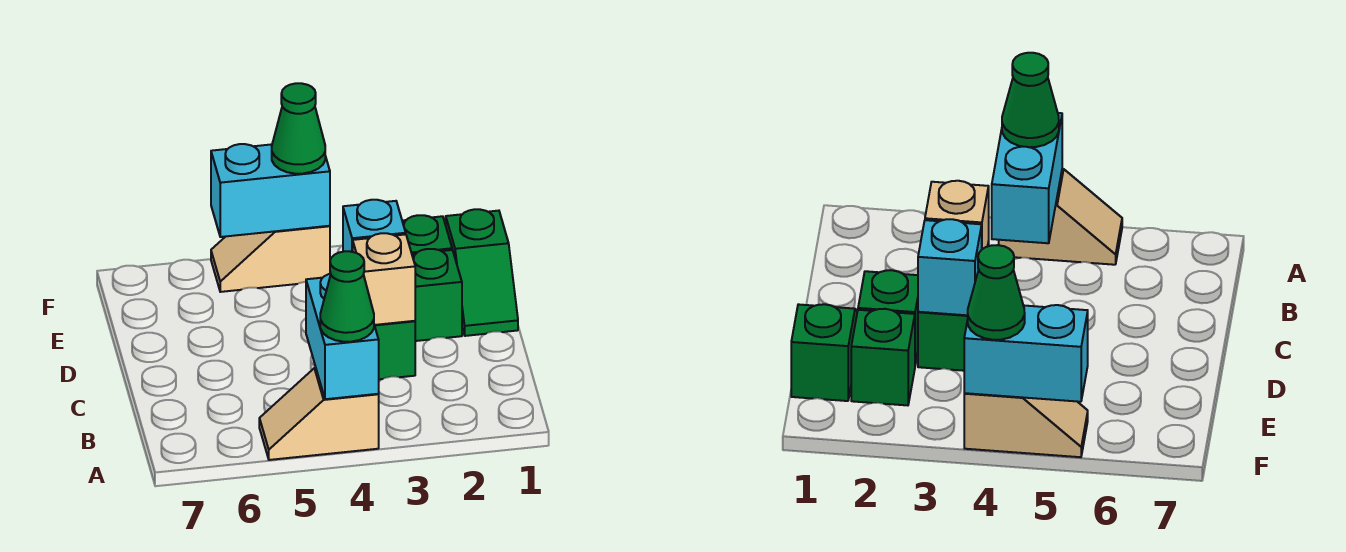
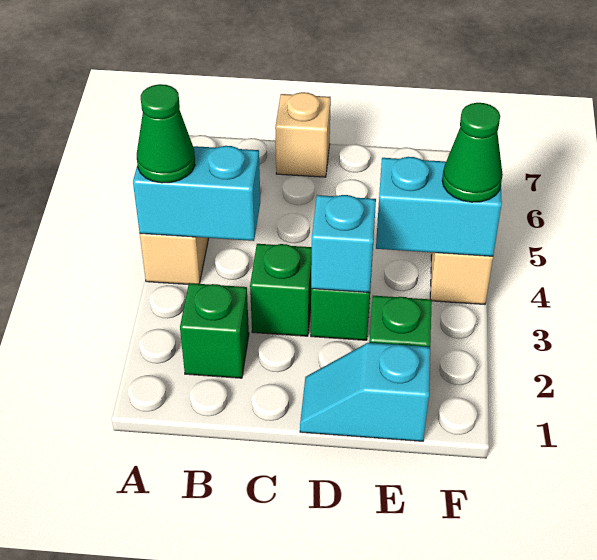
tan 1x1 brick [353,233,415,325] -> tan 1x1 brick moved to [275,92,331,177]
green 1x2 slope [446,209,518,336] -> cyan 1x2 slope [300,343,430,441]
green 1x1 brick [412,249,462,341] -> green 1x1 brick moved to [180,283,249,378]
cyan 1x2 brick [211,144,330,237] -> cyan 1x2 brick turned to [376,157,502,256]

